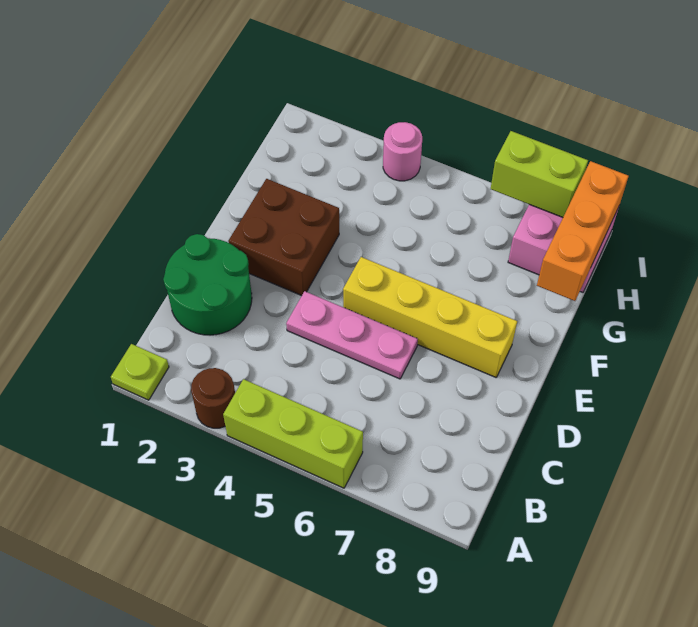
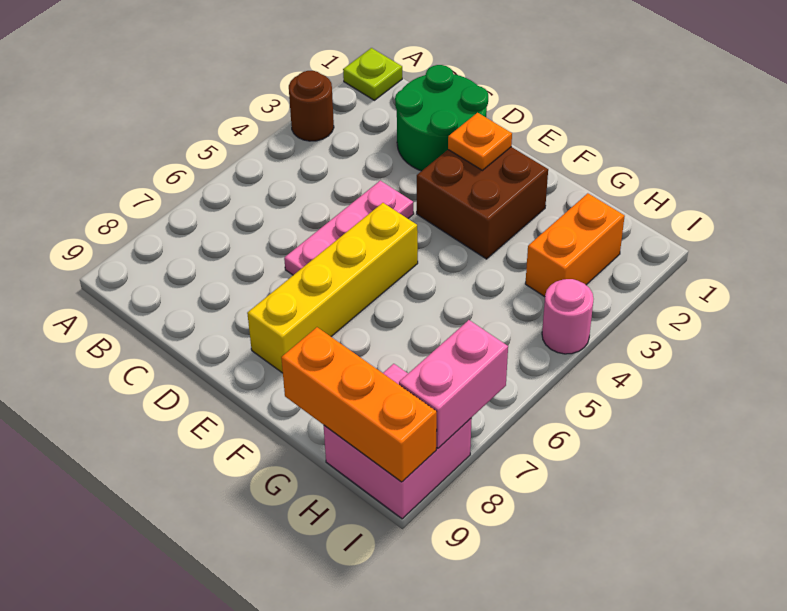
lime 1x3 brick [223,379,363,488] -> none
none -> orange 1x1 plate [448,113,512,170]
none -> orange 1x2 brick [525,193,625,297]
lime 1x2 brick [491,131,588,217] -> pink 1x2 brick [399,320,508,448]

